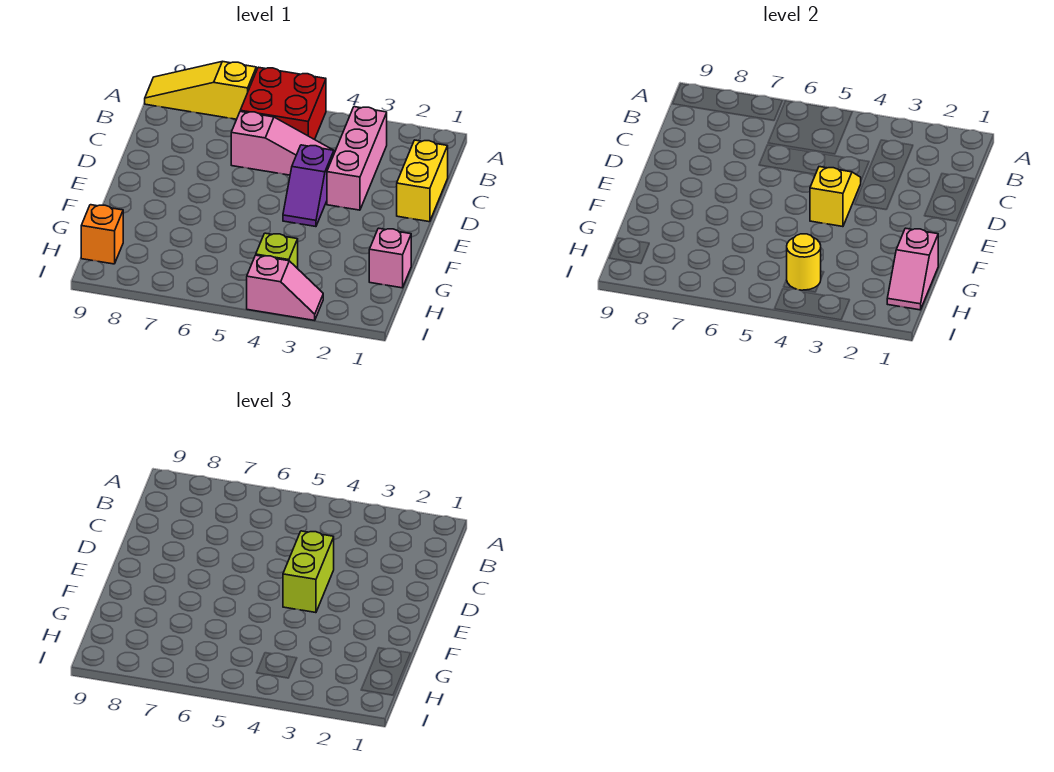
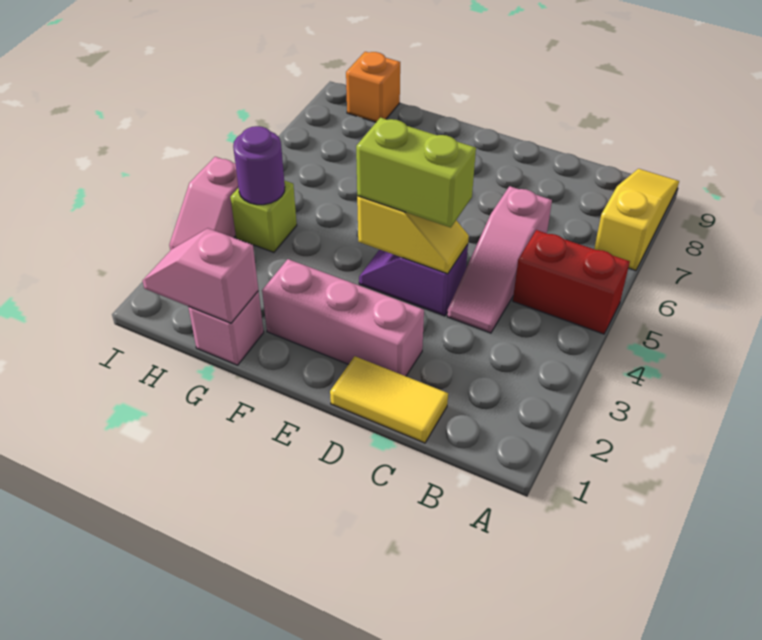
red 2x2 brick [240,67,326,139] -> red 1x2 brick [513,230,630,334]
pink 1x3 brick [327,107,387,210] -> pink 1x3 brick moved to [262,259,424,376]
yellow 1x2 brick [397,140,448,222] -> yellow 1x2 tile [330,356,448,443]
yellow 1x1 round brick [787,234,821,290] -> purple 1x1 round brick [233,126,285,205]

